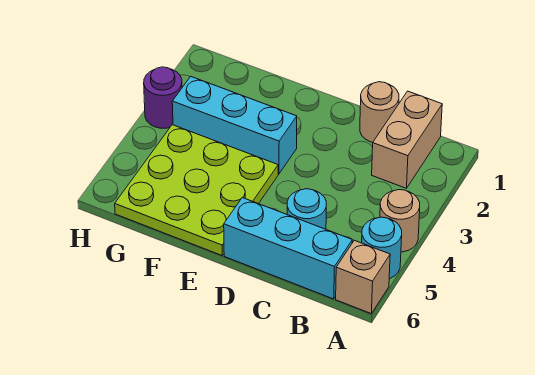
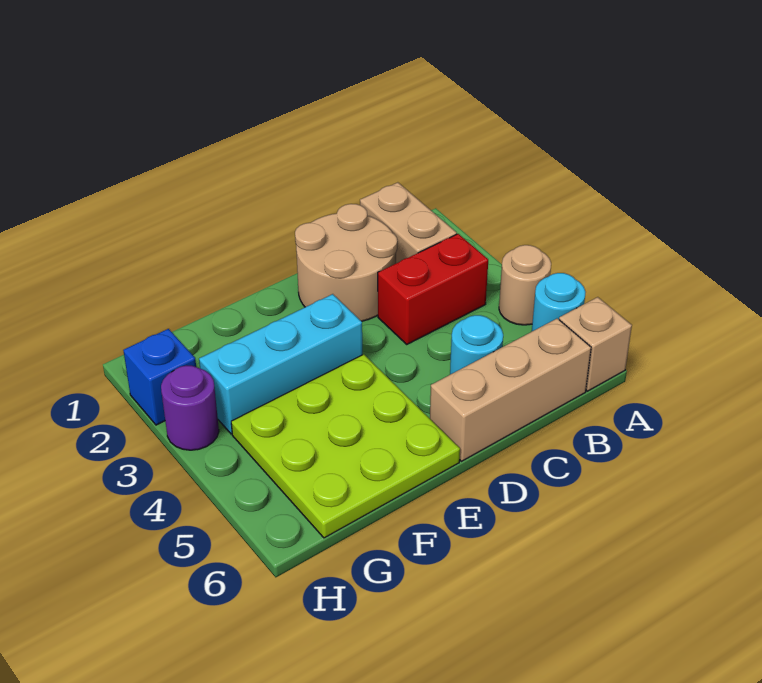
none -> red 1x2 brick [378,234,488,344]
cyan 1x3 brick [224,198,352,299] -> tan 1x3 brick [430,318,591,461]
tan 1x1 round brick [360,82,399,142] -> tan 2x2 round brick [295,204,397,321]
none -> blue 1x1 brick [123,329,196,425]

